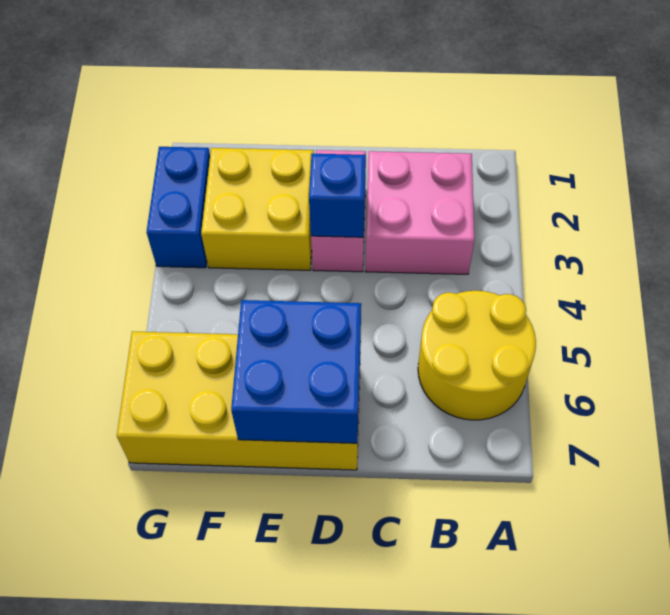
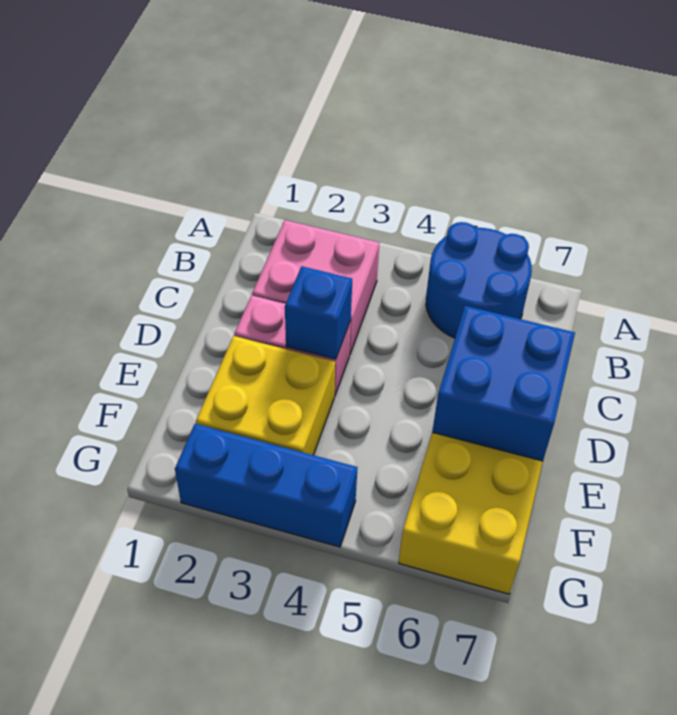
yellow 2x2 round brick [418,291,536,420] -> blue 2x2 round brick [426,222,532,338]
blue 1x2 brick [147,147,210,268] -> blue 1x3 brick [175,424,358,547]

